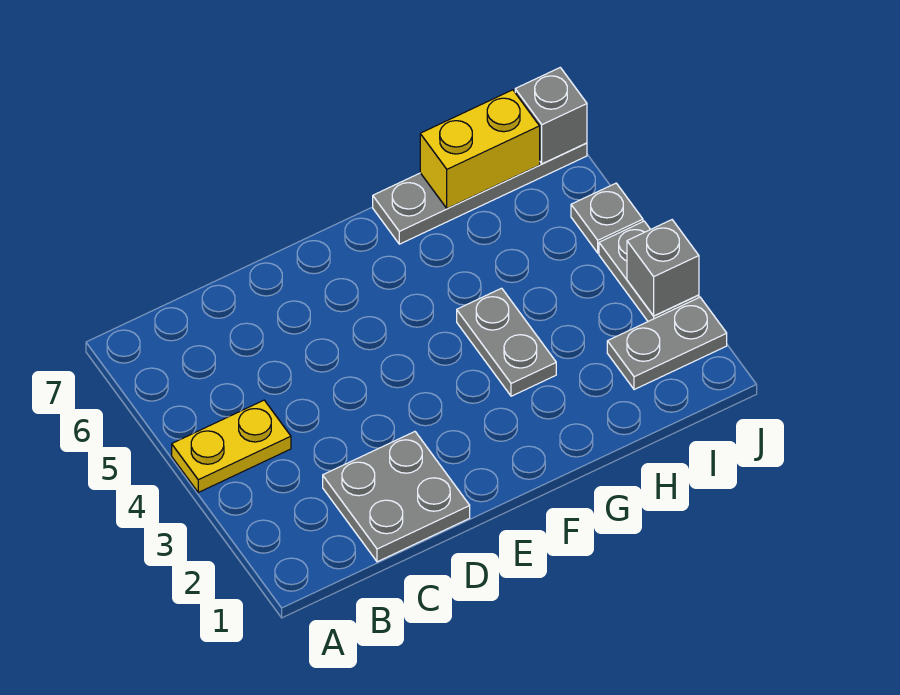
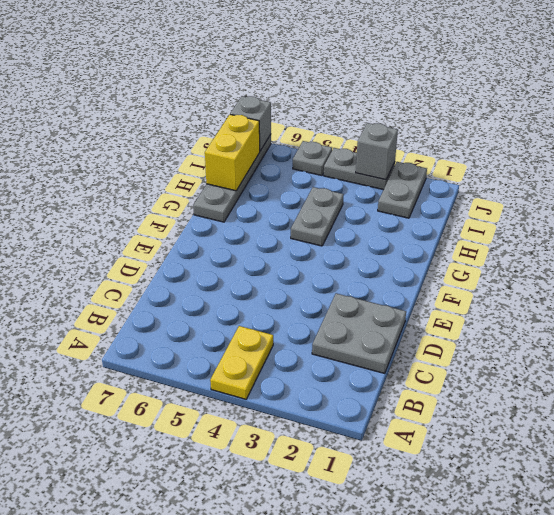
grey 1x2 plate [457,288,556,396] -> grey 1x2 plate turned to [291,187,344,246]

